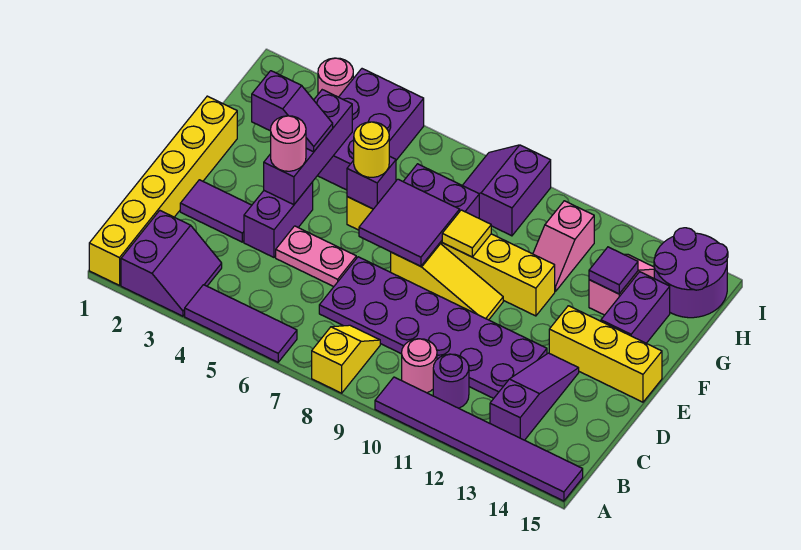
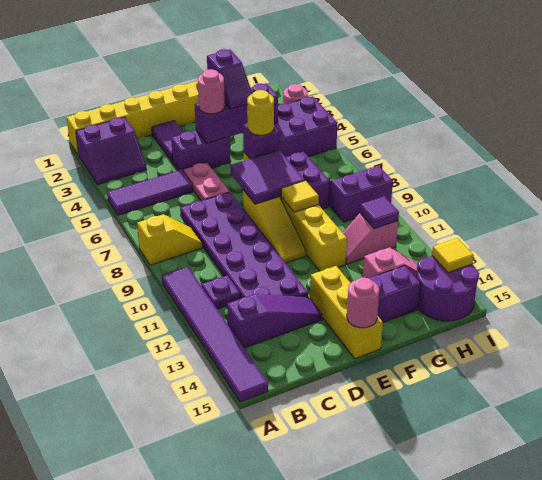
purple 1x3 tile [185,285,297,362] -> purple 1x3 tile turned to [107,170,193,215]
pink 1x1 round brick [402,339,437,393] -> pink 1x1 round brick moved to [347,277,379,328]
purple 1x1 round brick [433,354,469,408] -> purple 1x1 plate [202,275,240,309]
purple 1x1 tile [589,247,638,294] -> purple 1x1 tile moved to [360,196,399,229]
none -> yellow 1x1 tile [432,238,474,273]

